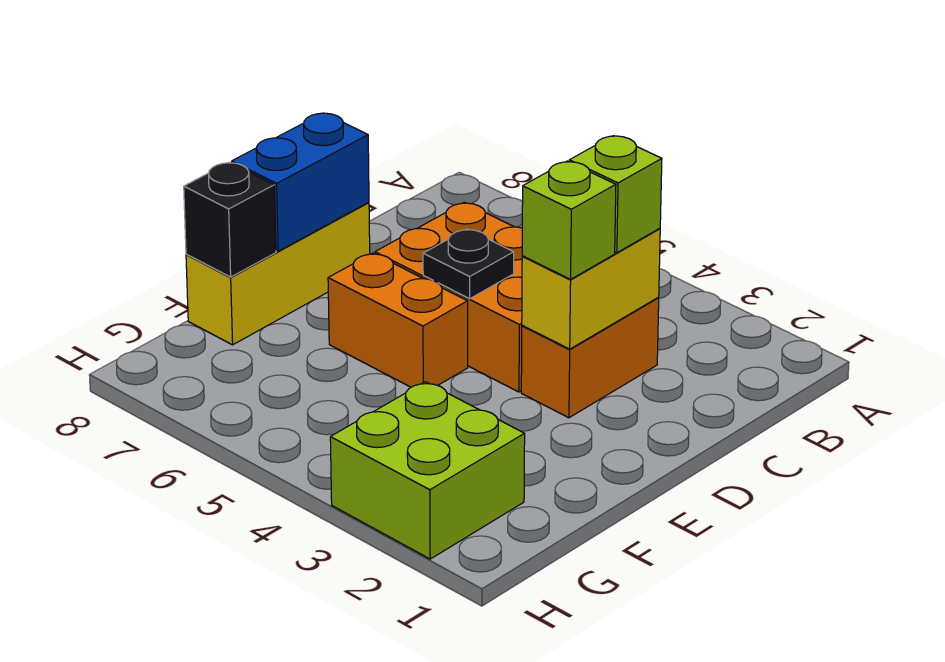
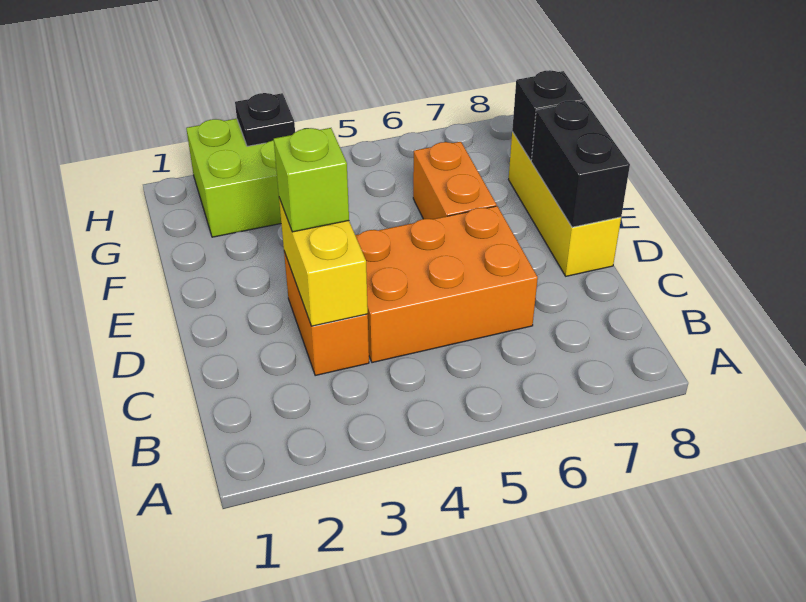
lime 1x1 brick [569,136,662,253] -> none
black 1x1 plate [423,229,514,299] -> black 1x1 plate moved to [235,93,295,146]
blue 1x2 brick [232,113,369,251] -> black 1x2 brick [531,101,630,227]
orange 1x2 brick [328,253,468,387] -> orange 1x2 brick turned to [413,142,497,219]

